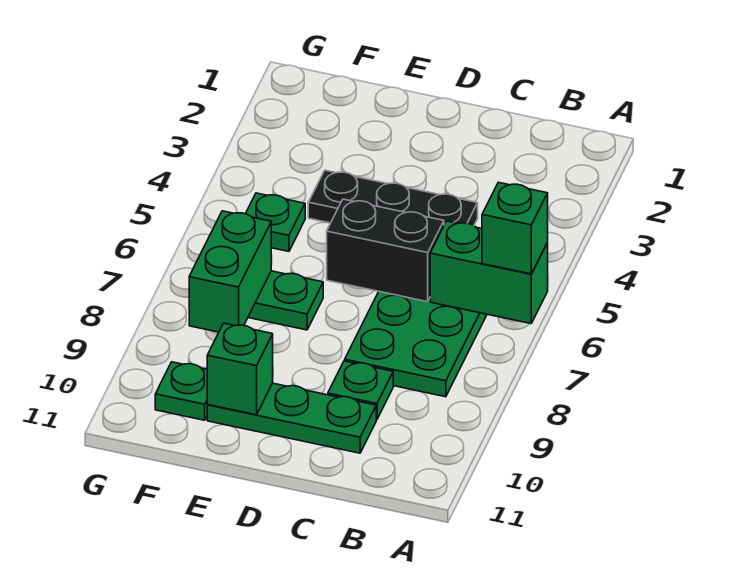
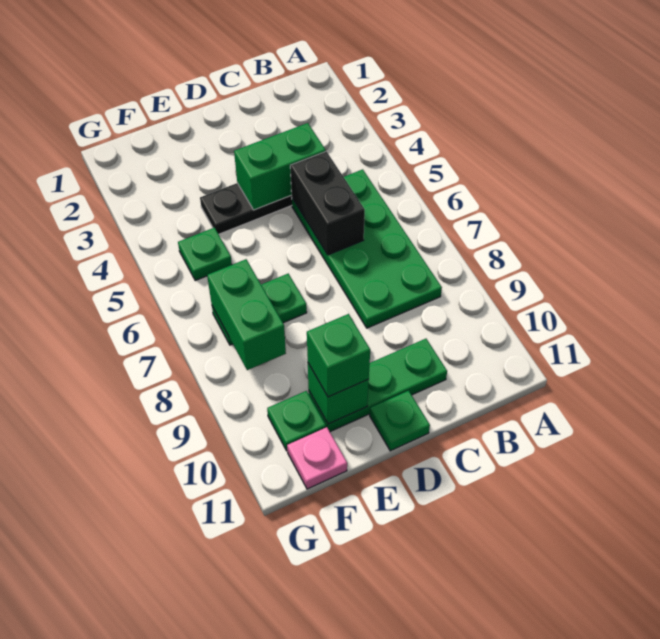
green 1x2 brick [430,221,548,324] -> green 1x2 brick moved to [234,123,326,210]
green 1x1 brick [482,182,548,274] -> green 1x1 brick moved to [307,314,370,397]
black 1x2 brick [327,199,444,302] -> black 1x2 brick turned to [290,151,365,255]
green 1x1 plate [328,361,393,419] -> green 1x1 plate moved to [370,391,430,451]
none -> pink 1x1 plate [287,427,347,489]

